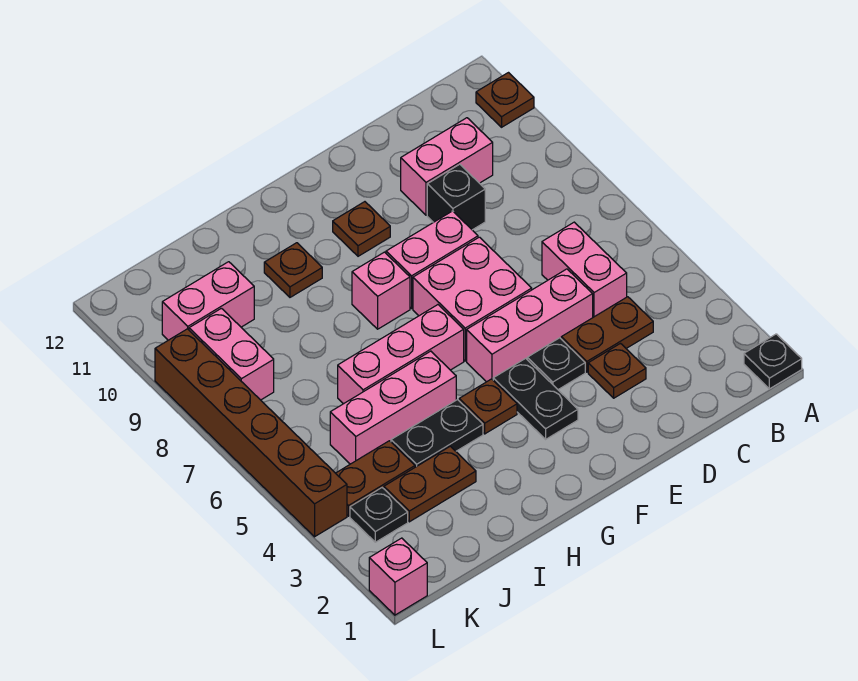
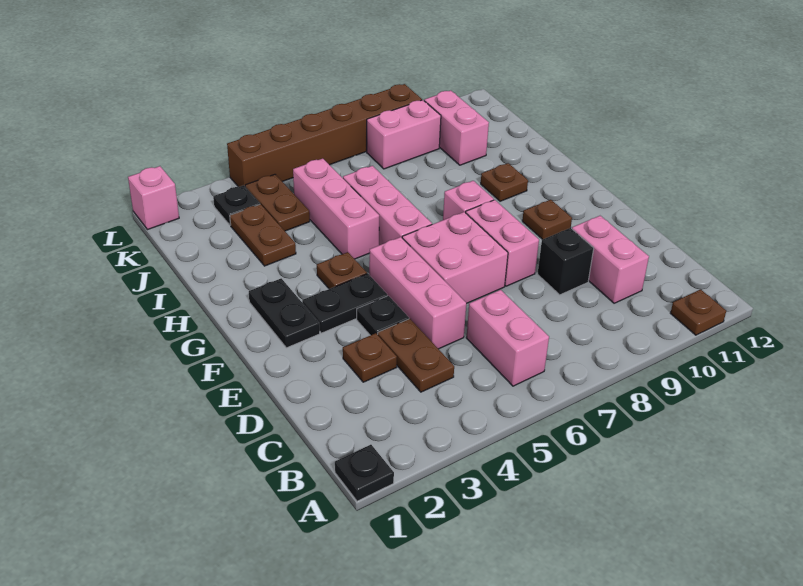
pink 1x2 brick [542,222,627,317] -> pink 1x2 brick turned to [466,290,549,386]
black 1x2 plate [391,400,483,467] -> black 1x2 plate moved to [249,278,320,348]

